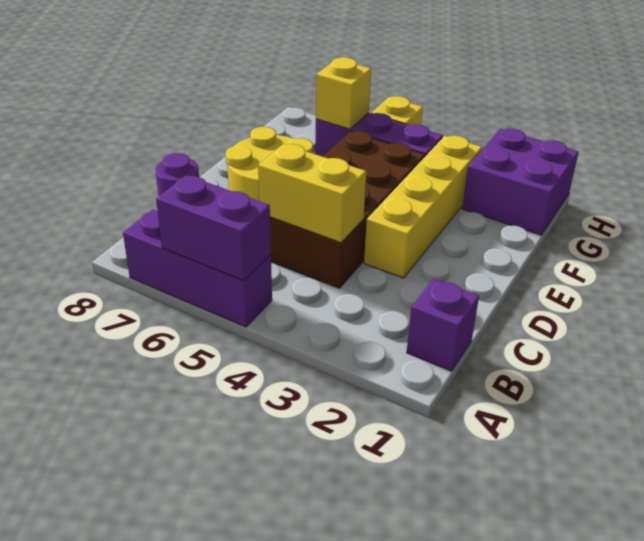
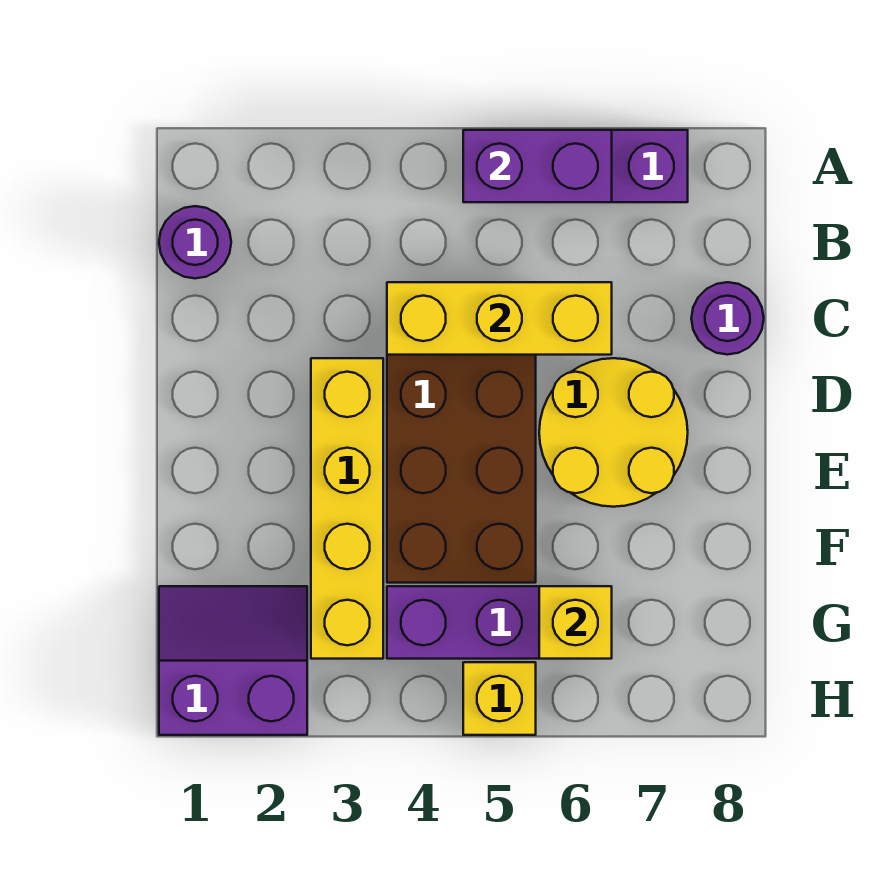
purple 1x1 brick [407,279,479,371] -> purple 1x1 round brick [159,206,231,278]
yellow 1x2 brick [258,144,366,243] -> yellow 1x3 brick [387,282,612,355]
purple 2x2 brick [462,129,578,235] -> purple 2x2 slope [159,586,307,735]

